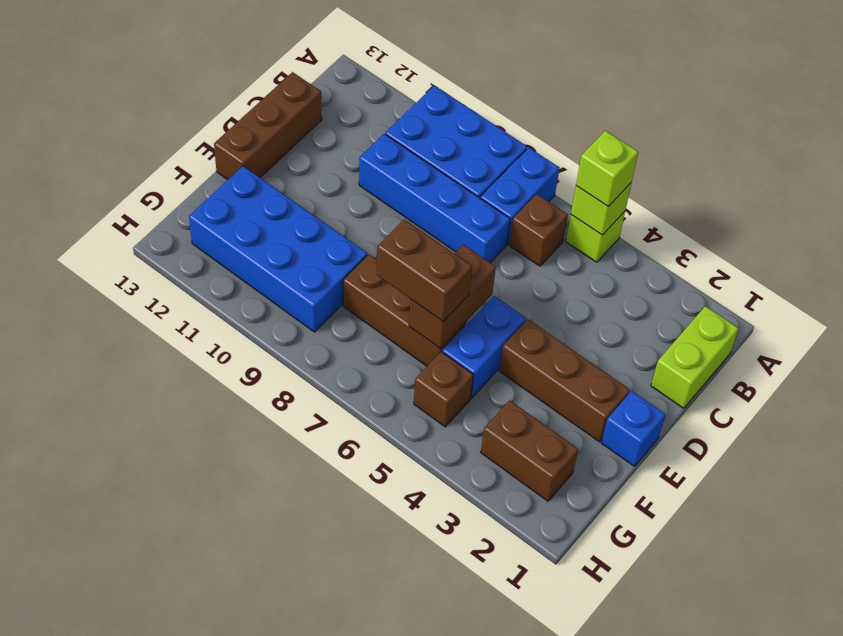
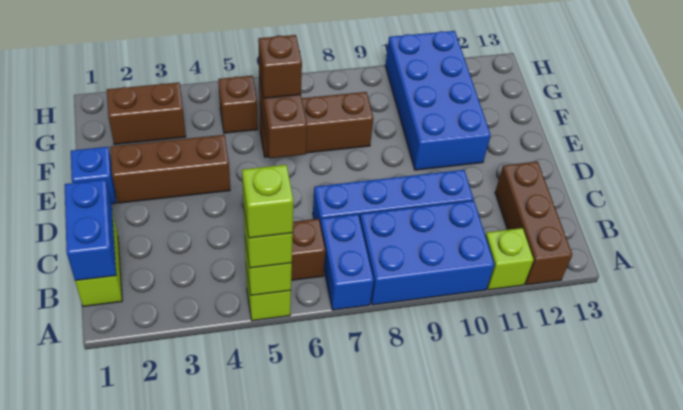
none -> lime 1x1 brick [242,165,293,238]
none -> lime 1x1 brick [485,228,534,290]
brown 1x3 brick [214,72,322,180] -> brown 1x3 brick moved to [495,162,572,285]
blue 1x2 brick [442,296,526,398] -> blue 1x2 brick moved to [65,180,116,281]
brown 1x2 brick [377,219,472,321] -> brown 1x1 brick [258,35,302,98]
blue 2x4 brick [189,166,367,332] -> blue 2x4 brick turned to [385,31,491,170]

